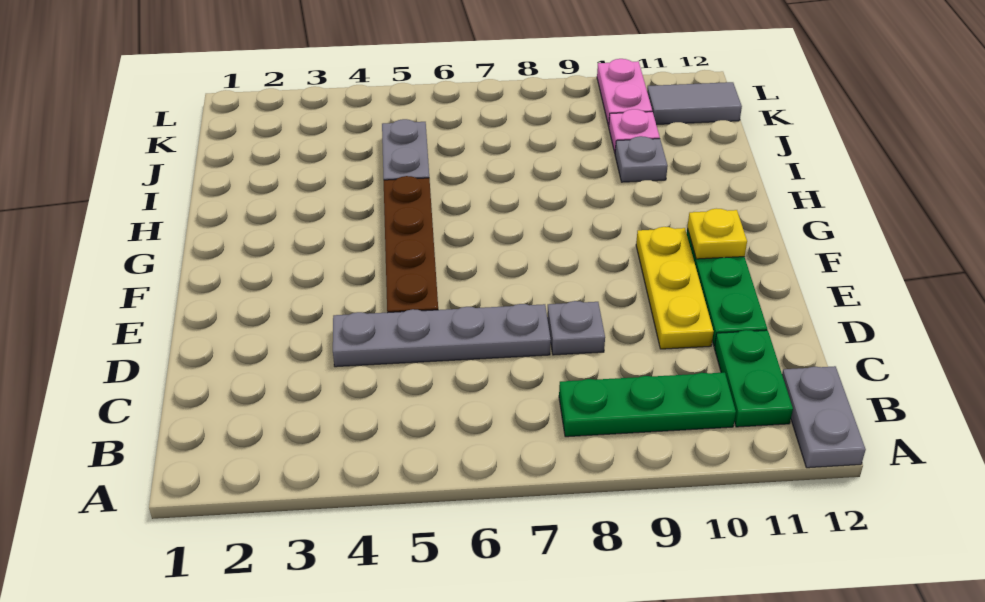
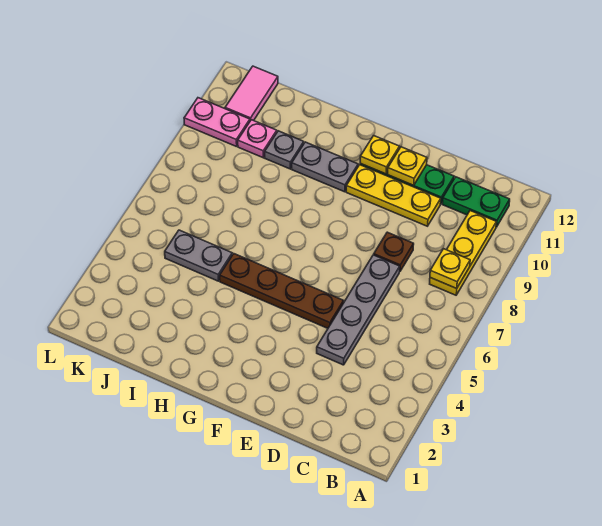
grey 1x2 plate [782,366,866,468] -> grey 1x2 plate moved to [292,142,358,192]
green 1x3 plate [559,373,736,437] -> yellow 1x3 plate [430,211,496,295]
none -> yellow 1x1 plate [430,249,470,288]
grey 1x1 plate [547,301,605,355] -> brown 1x1 plate [374,232,414,271]
none -> yellow 1x1 plate [388,147,427,185]
grey 1x2 tile [647,82,742,125] -> pink 1x2 tile [225,66,278,121]

